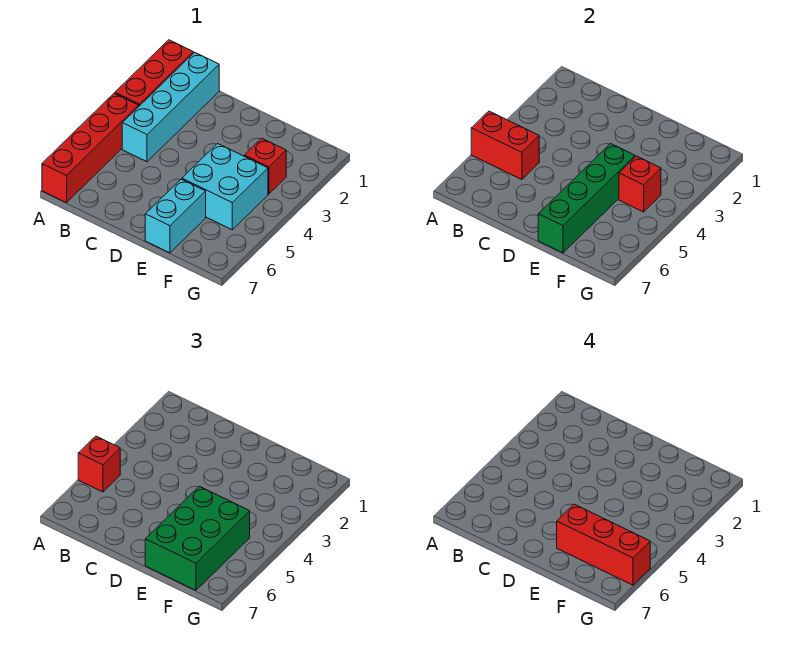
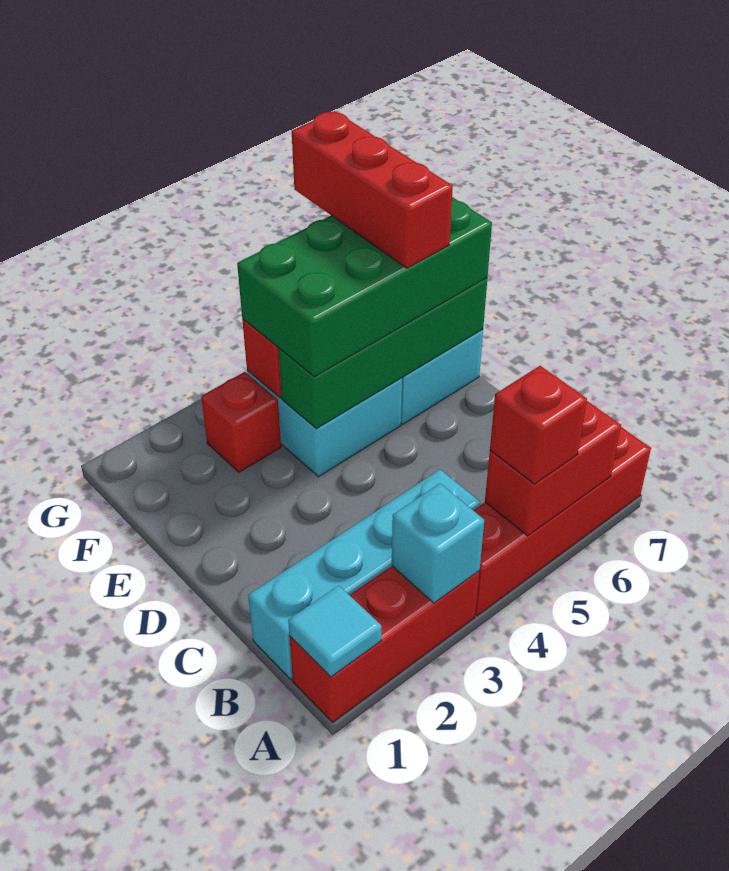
none -> cyan 1x1 tile [288,586,381,677]
none -> cyan 1x1 brick [392,484,484,603]
red 1x2 brick [471,111,539,180] -> red 1x2 brick turned to [485,401,621,536]
green 2x3 brick [145,486,250,590] -> green 2x4 brick [237,197,492,377]

